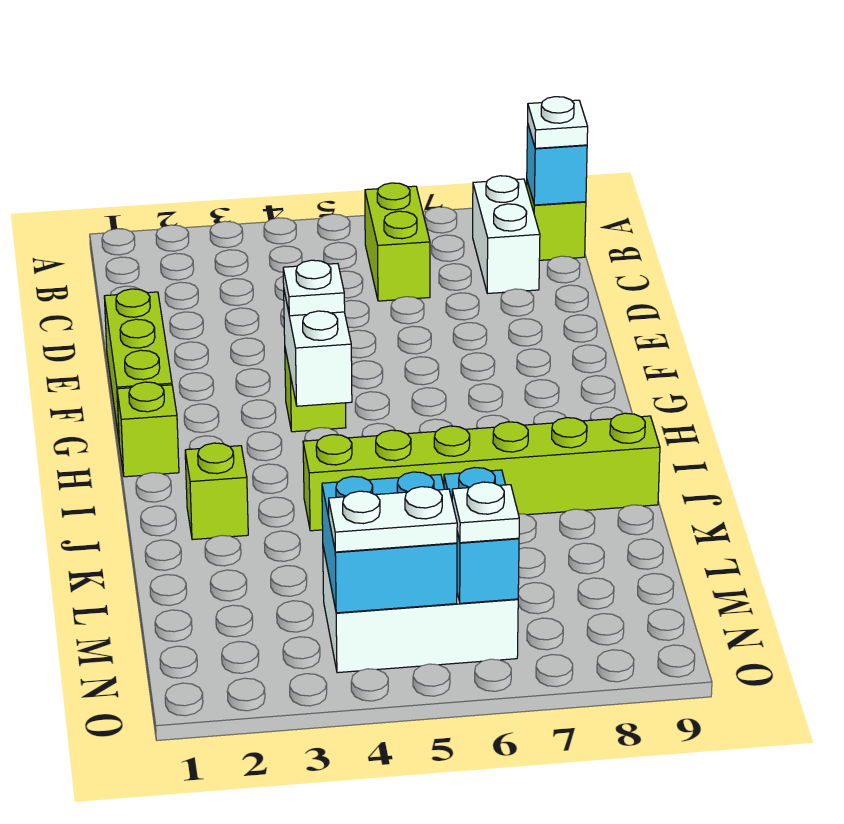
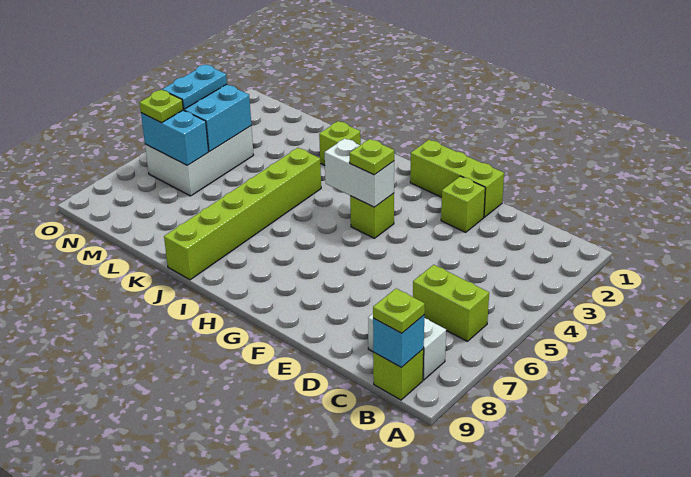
white 1x1 plate [528,97,588,148] -> lime 1x1 plate [373,289,425,333]
white 1x1 plate [283,260,345,316] -> lime 1x1 plate [350,139,394,175]
lime 1x1 brick [117,382,179,477] -> lime 1x1 brick moved to [441,176,485,232]
white 1x2 plate [329,487,457,552] -> cyan 1x2 plate [162,65,227,109]
white 1x1 plate [452,482,519,543] -> lime 1x1 plate [140,90,183,123]

